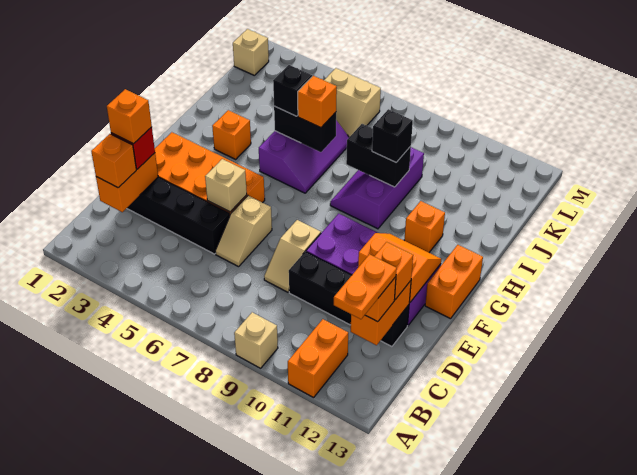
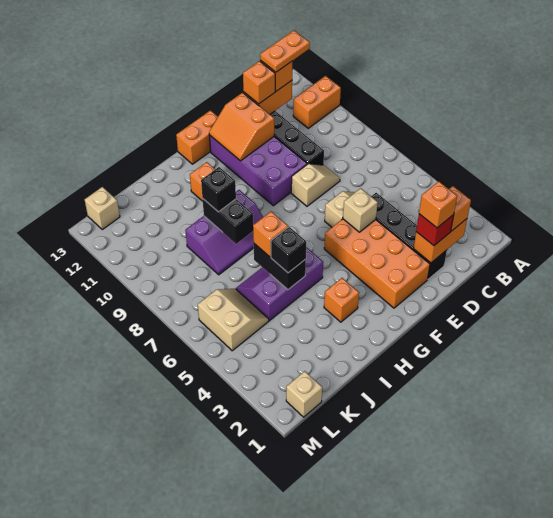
tan 1x1 brick [234,312,278,368] -> tan 1x1 brick moved to [85,187,120,229]

